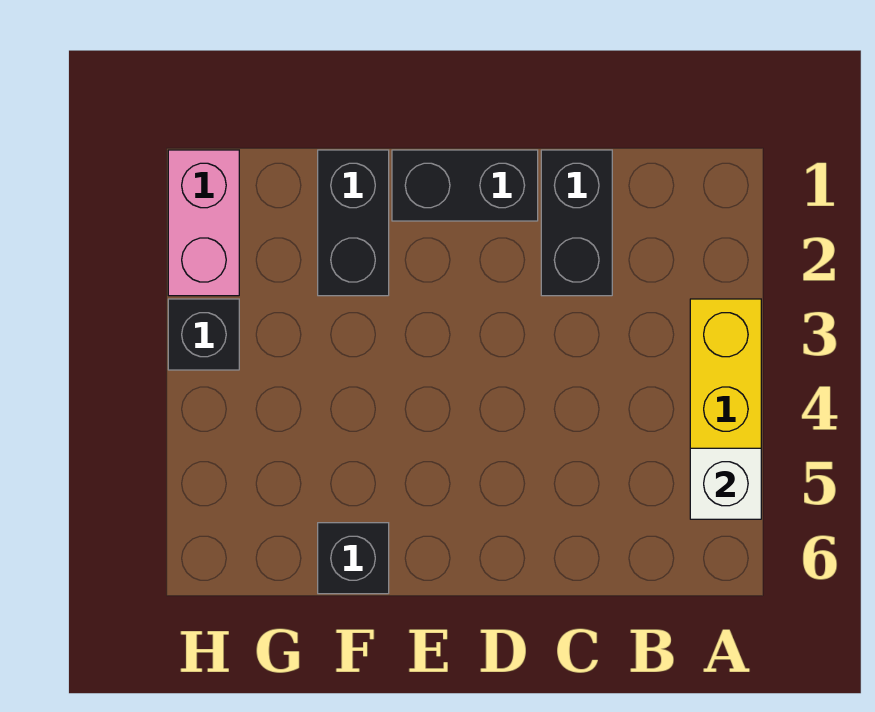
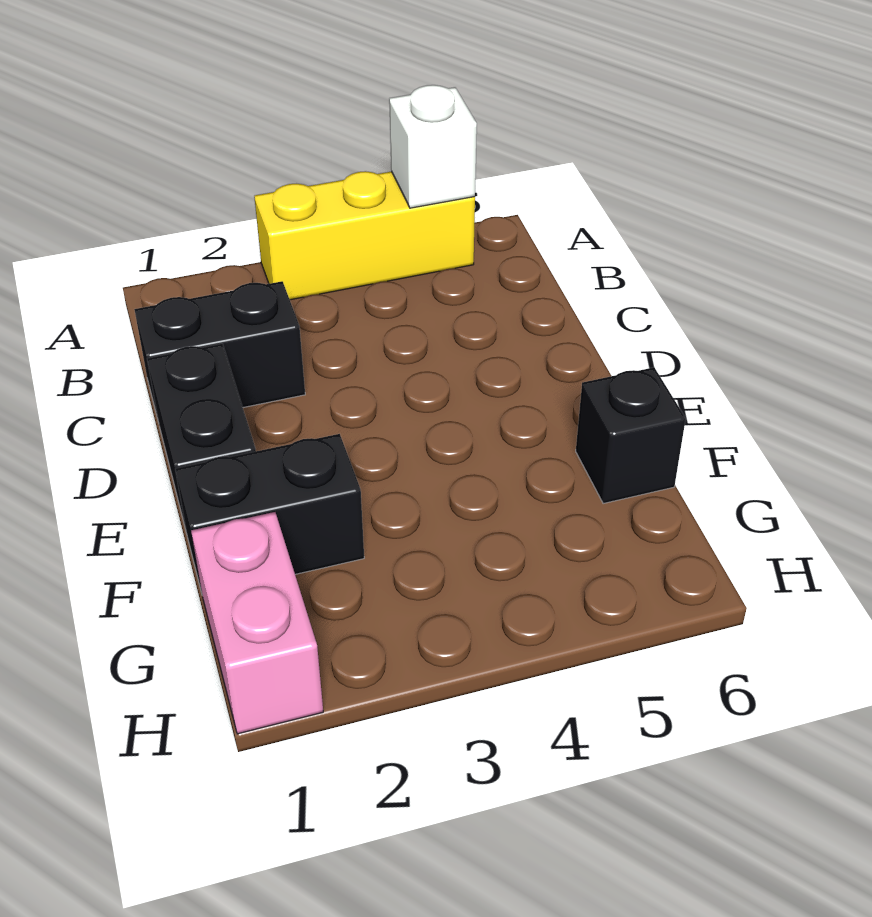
pink 1x2 brick [168,150,239,296] -> pink 1x2 brick turned to [191,512,323,734]
black 1x1 brick [168,299,239,370] -> none

